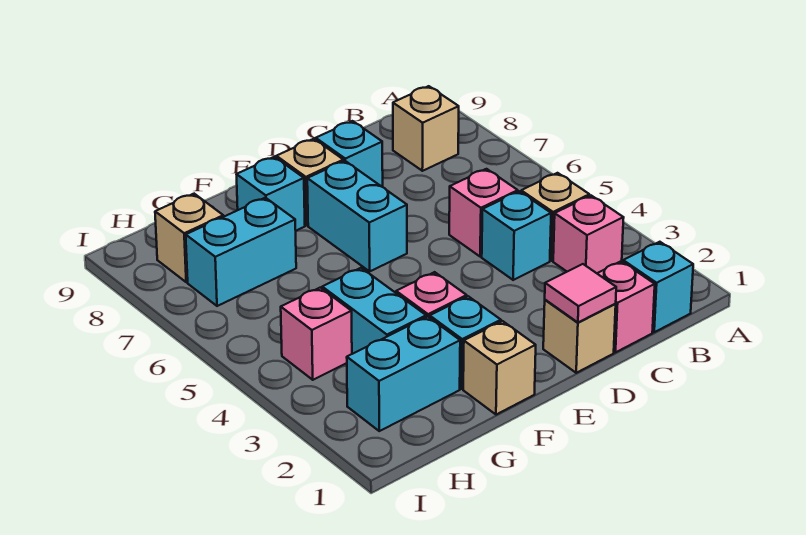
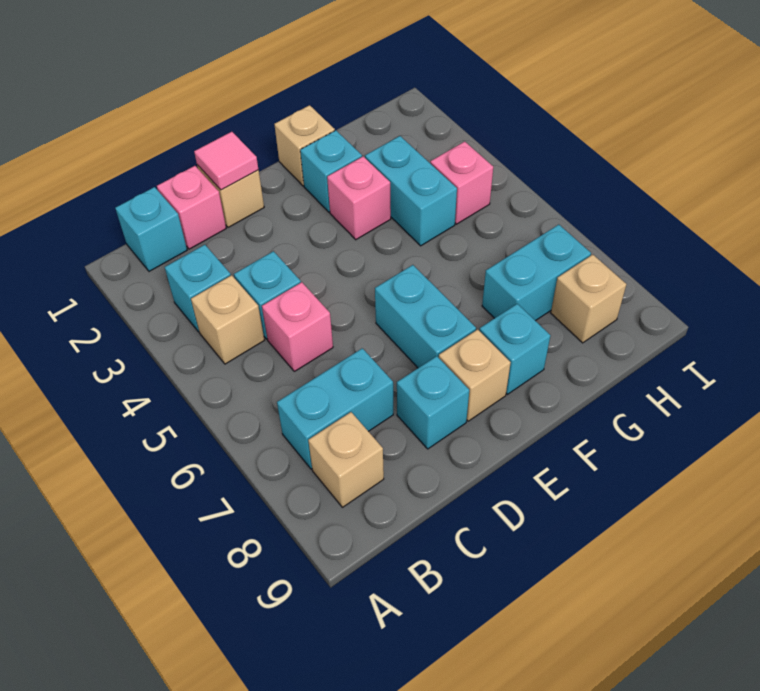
pink 1x1 brick [553,196,624,273] -> cyan 1x1 brick [165,245,231,332]
cyan 1x2 brick [347,317,460,431] -> cyan 1x2 brick moved to [277,348,393,469]

